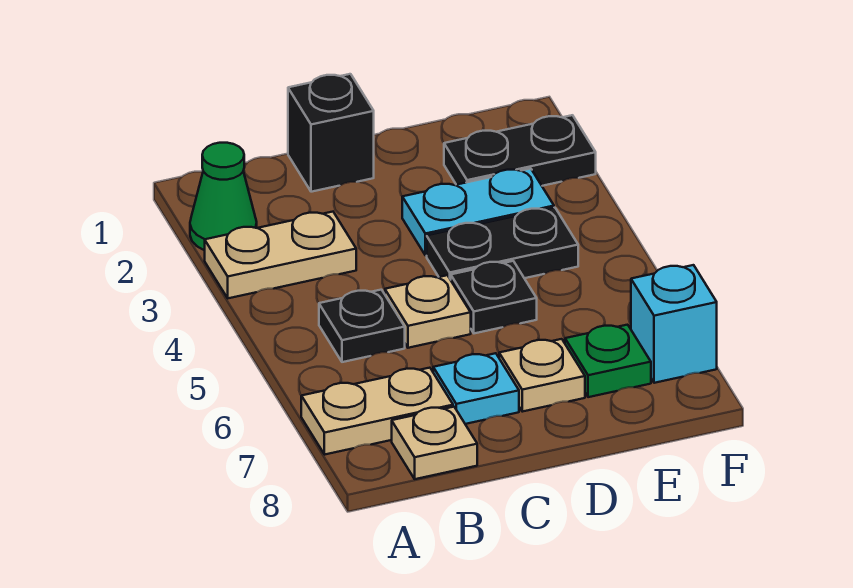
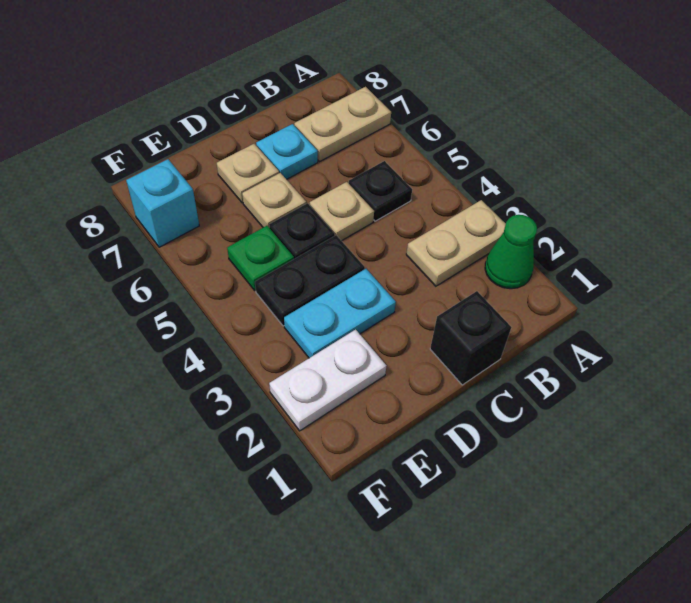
tan 1x1 plate [392,407,477,479] -> tan 1x1 plate moved to [242,173,306,227]
black 1x2 plate [444,115,596,186] -> white 1x2 plate [269,329,386,431]
green 1x1 plate [565,325,651,397] -> green 1x1 plate moved to [227,226,294,290]

